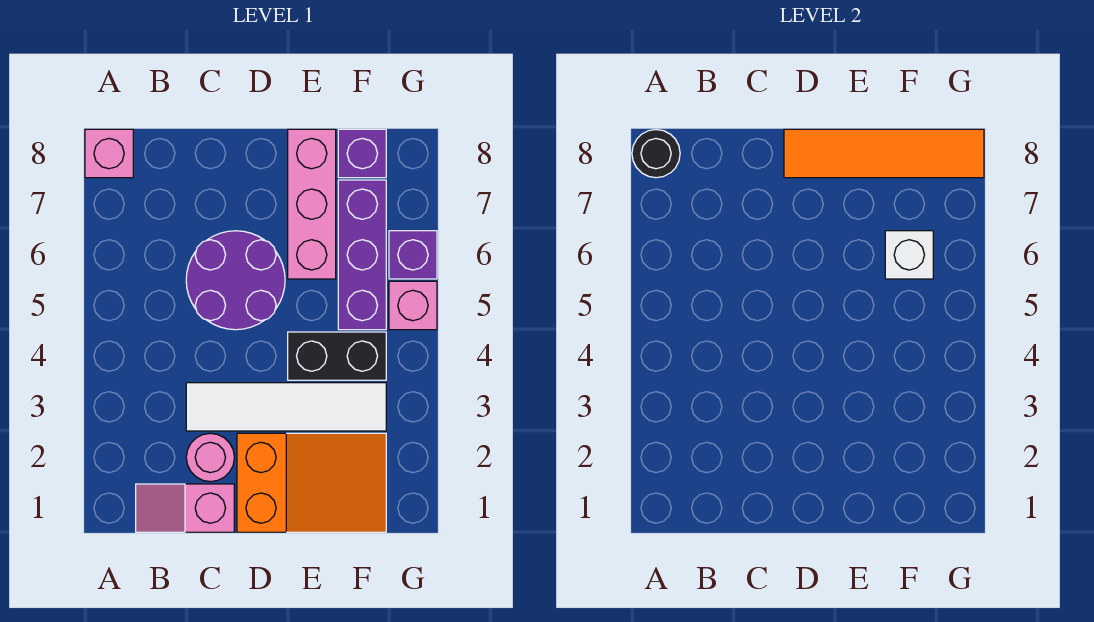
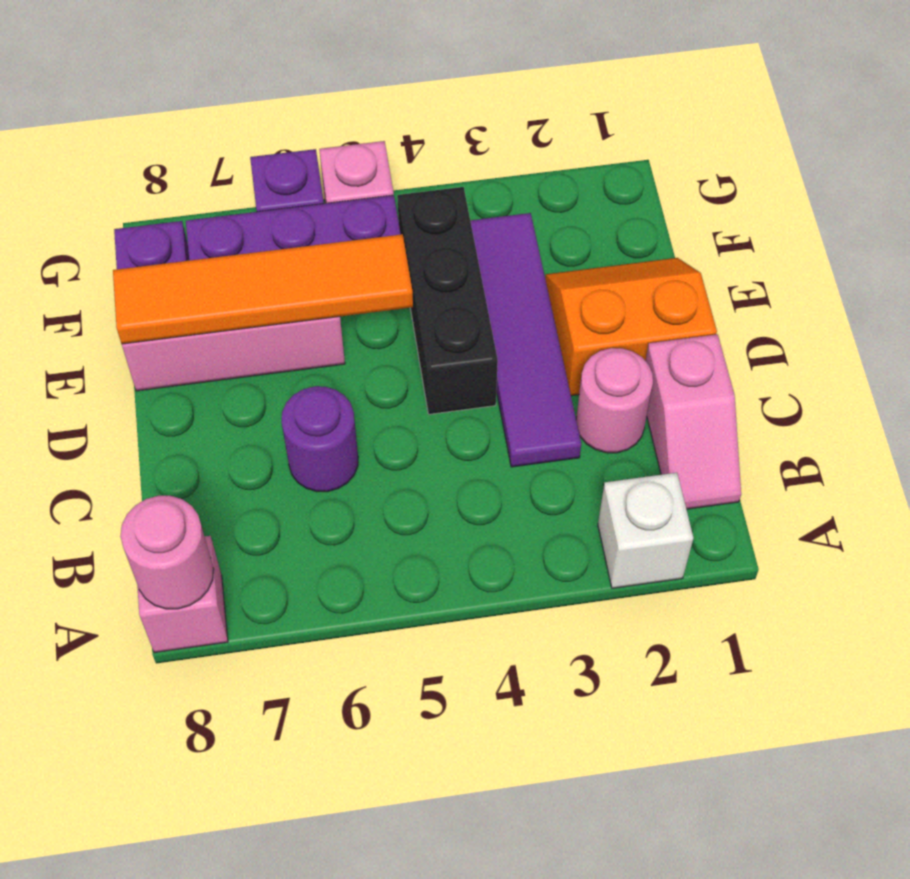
black 1x1 round brick [632,130,680,178] -> pink 1x1 round brick [120,496,214,609]
white 1x4 tile [186,383,386,431] -> purple 1x4 tile [470,213,581,467]
purple 2x2 round brick [186,231,285,330] -> purple 1x1 round brick [281,386,358,492]
orange 2x3 slope [237,433,386,532] -> orange 2x2 slope [545,258,717,396]
orange 1x4 tile [784,129,984,178] -> orange 1x4 tile turned to [113,234,413,344]
black 1x2 brick [288,332,386,380] -> black 1x3 brick [397,187,498,414]
white 1x1 brick [885,231,933,279] -> white 1x1 brick moved to [598,473,694,588]

